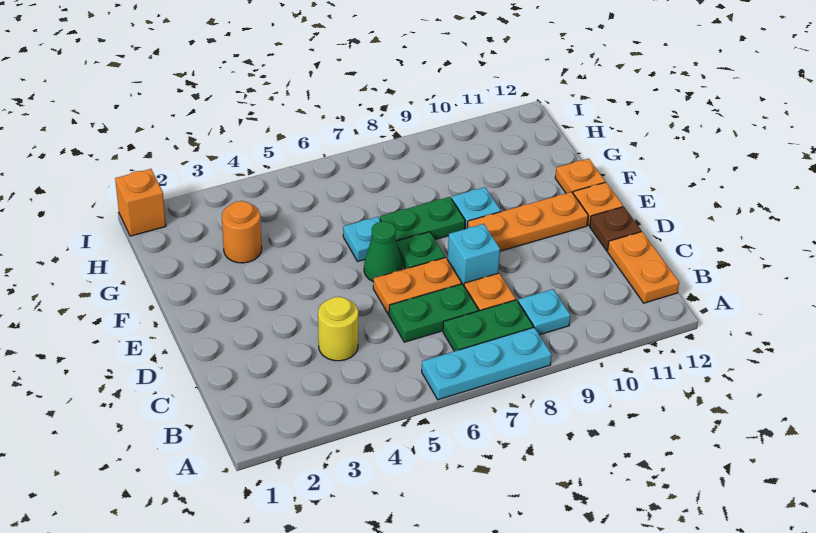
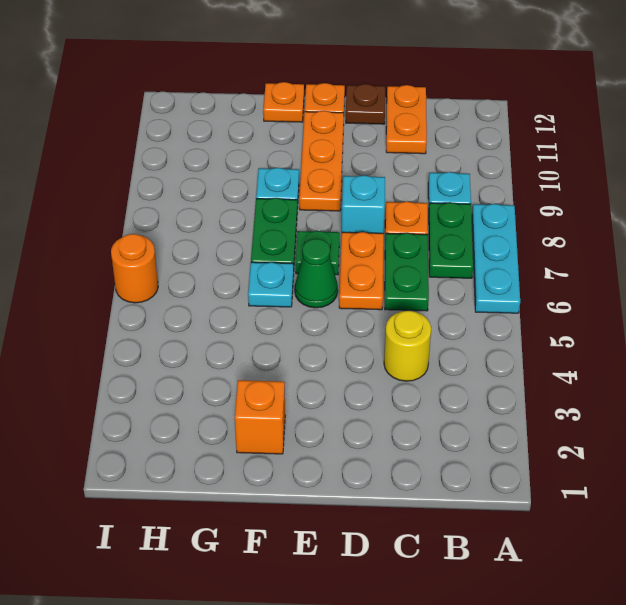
orange 1x2 plate [608,232,679,303] -> orange 1x2 plate turned to [386,85,427,154]
orange 1x1 round brick [222,201,262,263] -> orange 1x1 round brick moved to [111,234,158,303]
orange 1x1 brick [115,169,166,236] -> orange 1x1 brick moved to [235,380,285,454]

